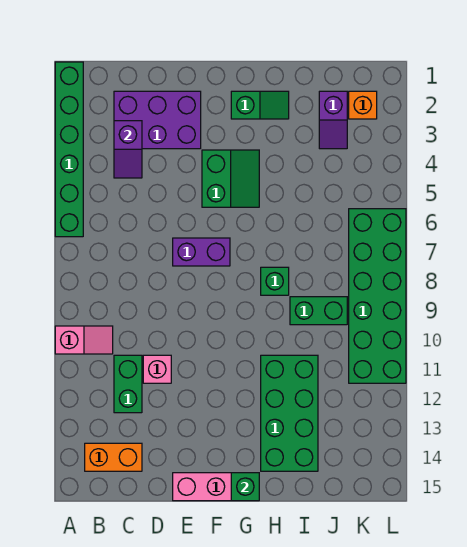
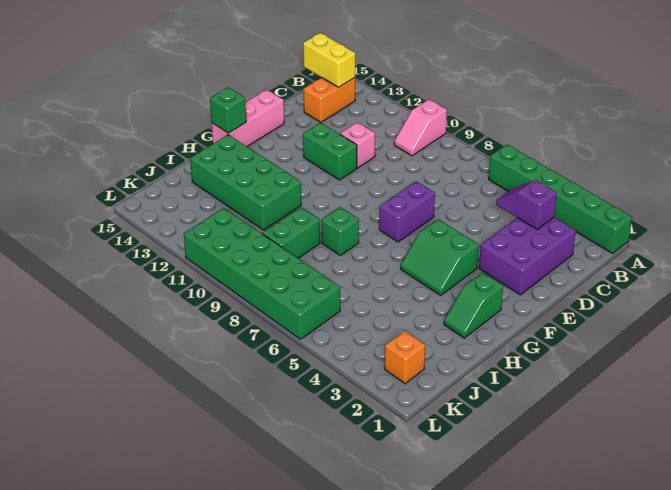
none -> yellow 1x2 brick [303,33,355,87]
green 1x2 brick [114,355,142,413] -> green 1x2 brick moved to [303,122,357,180]
purple 1x2 slope [319,91,347,149] -> none

